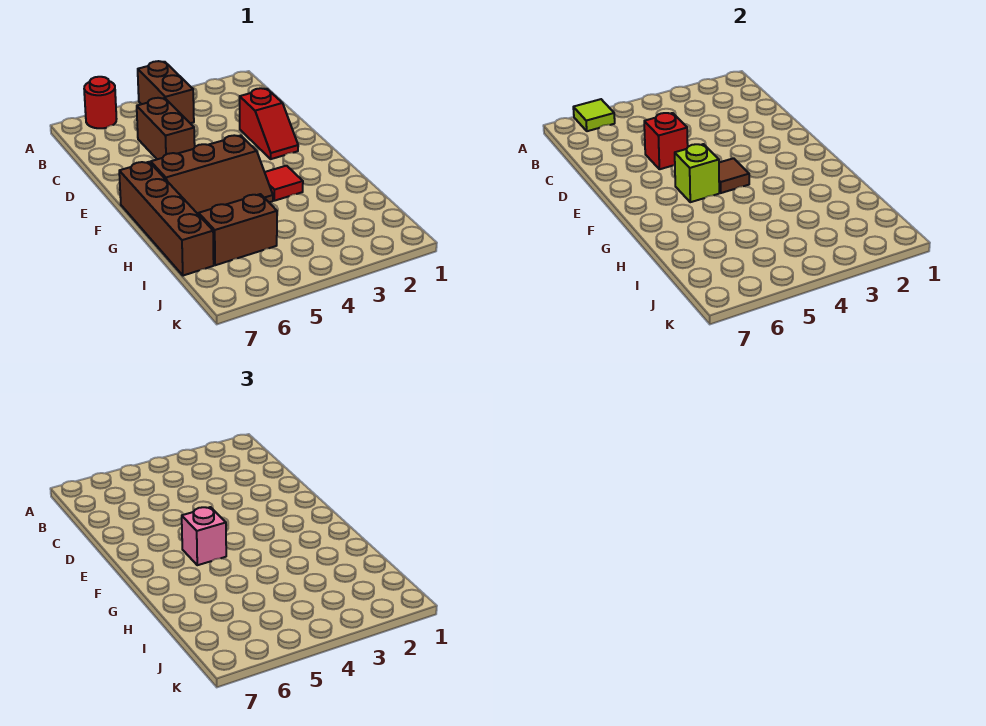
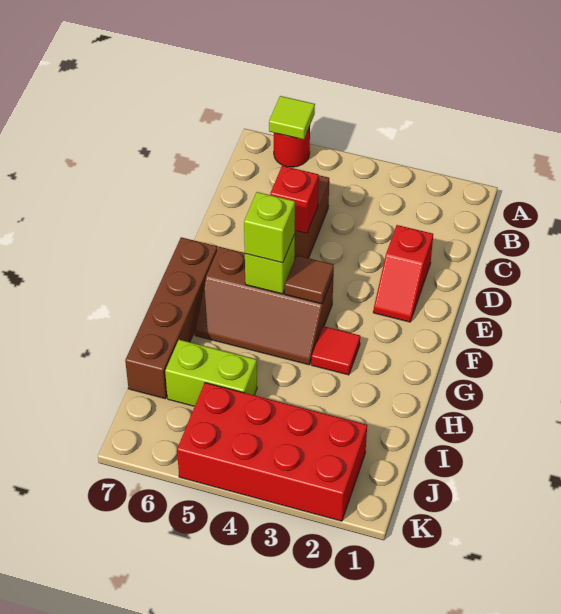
brown 1x2 brick [138,61,194,123] -> none
pink 1x1 brick [182,507,226,565] -> lime 1x1 brick [244,192,295,263]
brown 1x2 brick [199,194,277,265] -> lime 1x2 brick [165,340,257,406]
none -> red 2x4 brick [177,383,367,521]

